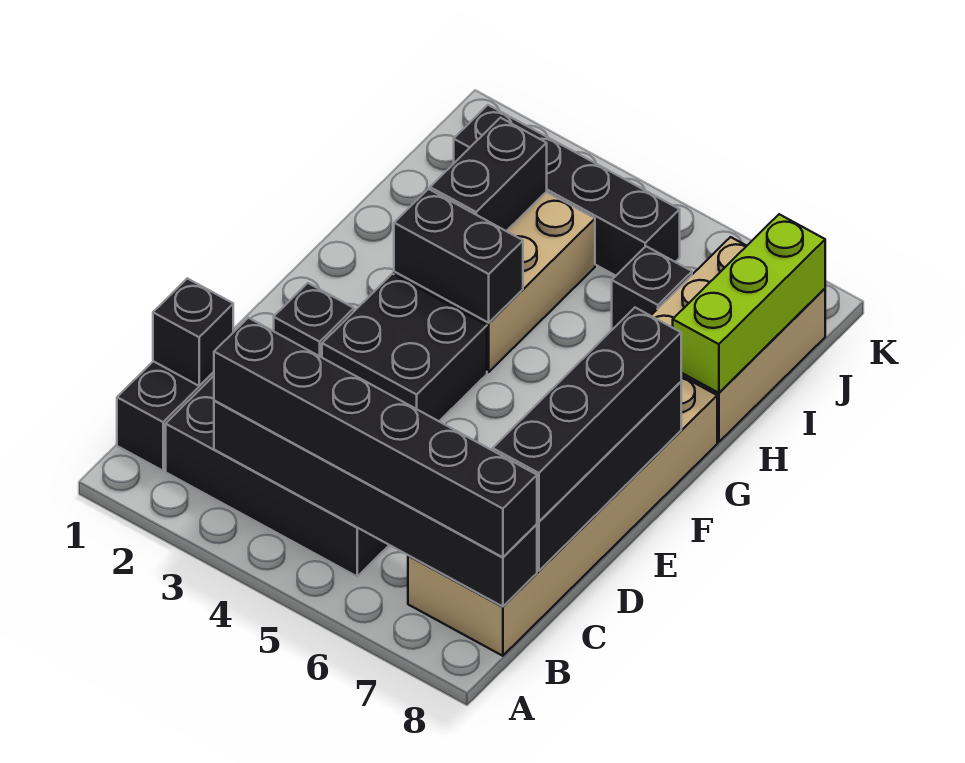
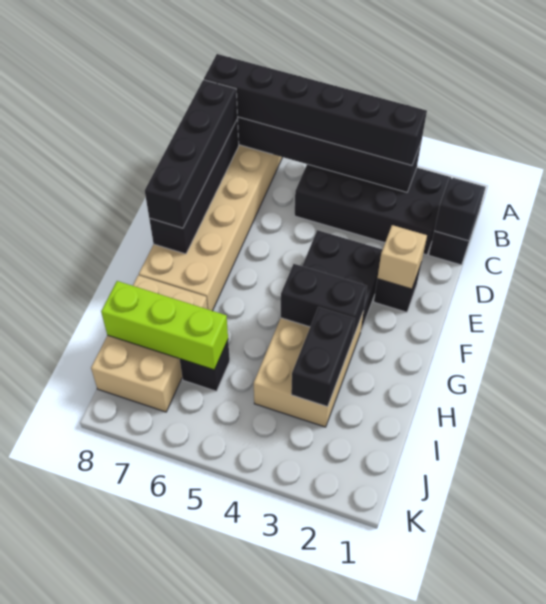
none -> tan 1x1 brick [377,225,427,289]
lime 1x3 brick [673,214,825,393] -> lime 1x3 brick turned to [101,281,228,370]
black 1x4 brick [454,105,680,276] -> none

